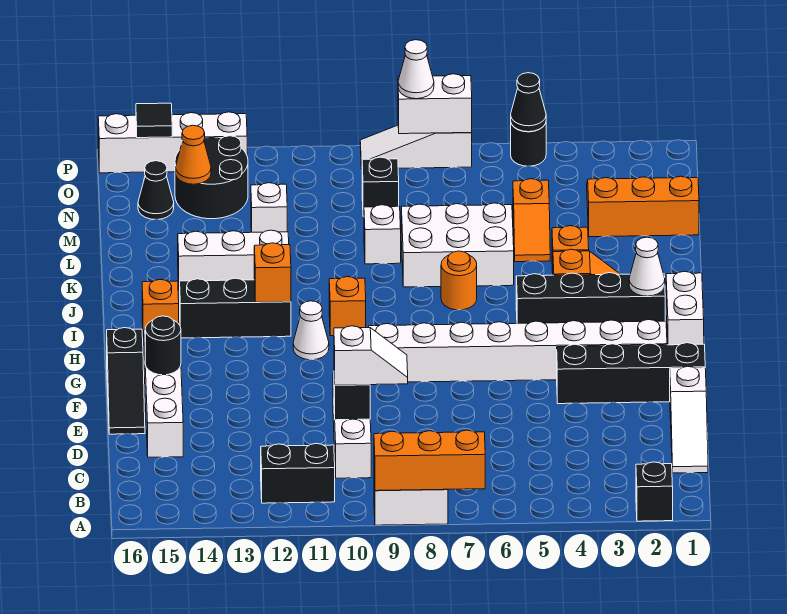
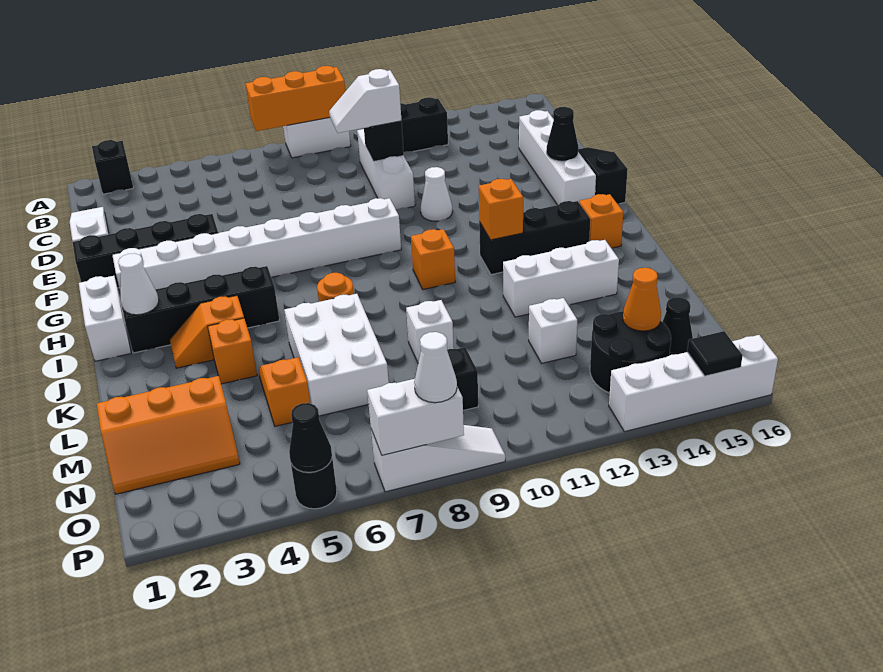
black 1x1 round brick [145,316,181,375] -> black 1x1 cone [546,107,578,161]
white 1x1 cone [293,301,329,360] -> white 1x1 cone moved to [421,167,452,221]
white 2x3 brick [401,203,514,287] -> white 2x3 brick turned to [284,294,389,416]

